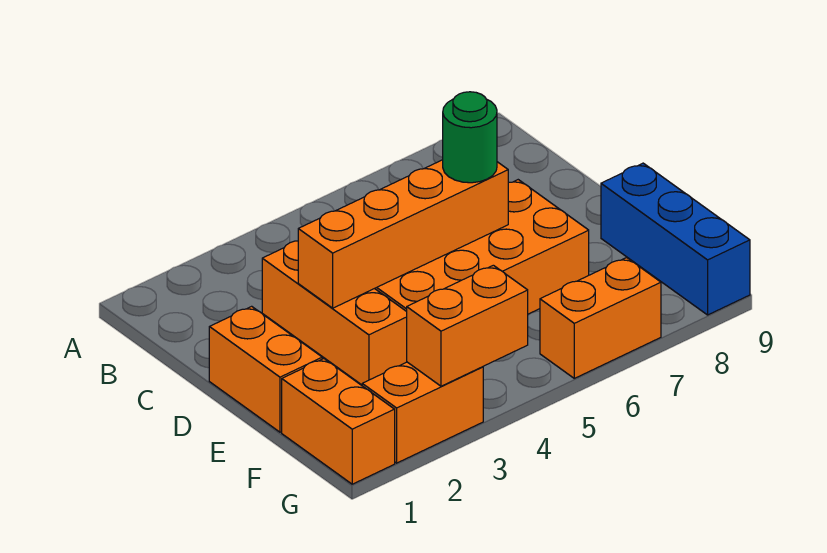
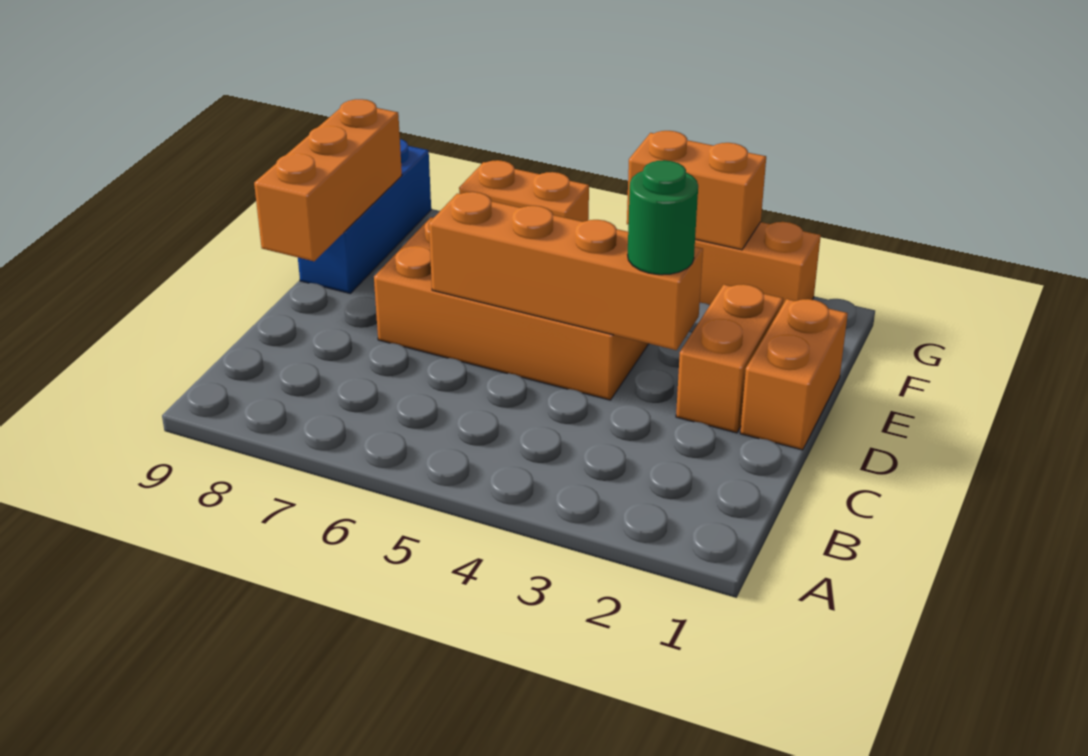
orange 1x3 brick [262,241,407,385] -> orange 1x3 brick moved to [254,99,402,261]
green 1x1 round brick [443,92,497,183] -> green 1x1 round brick moved to [627,160,698,275]
orange 1x2 brick [282,359,395,484] -> orange 1x2 brick moved to [676,284,783,433]

